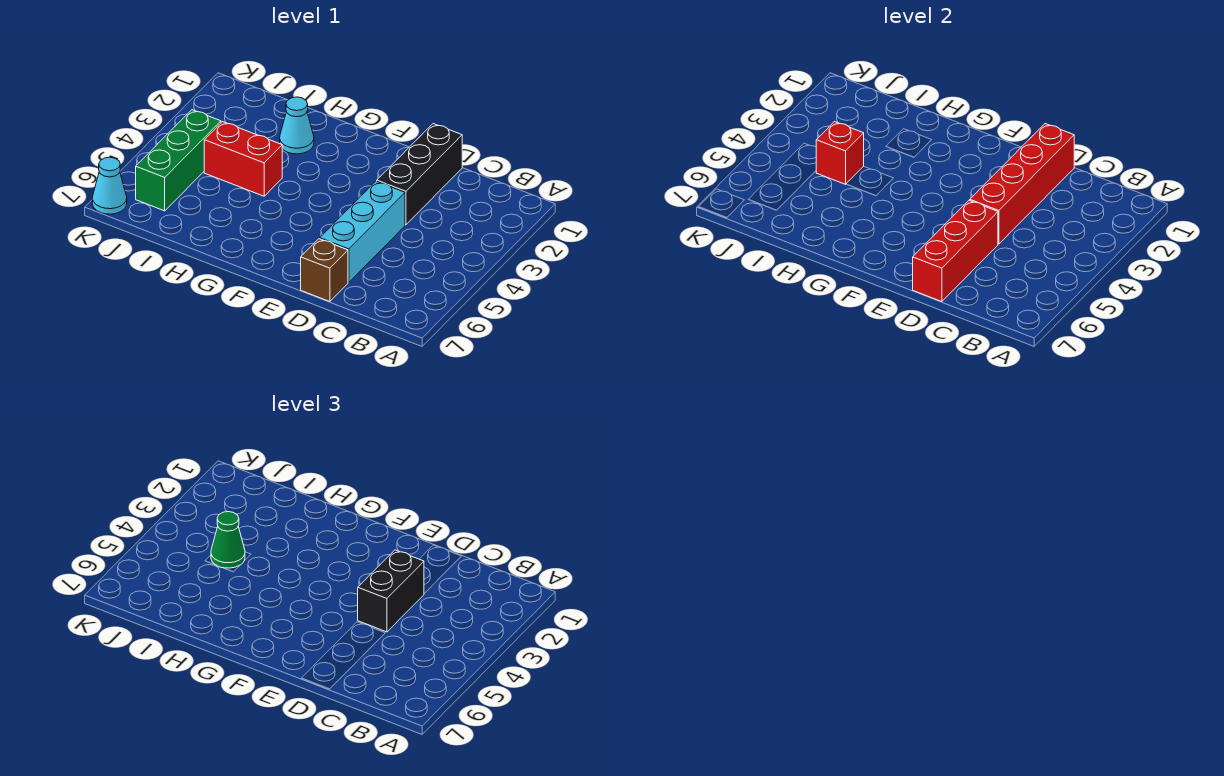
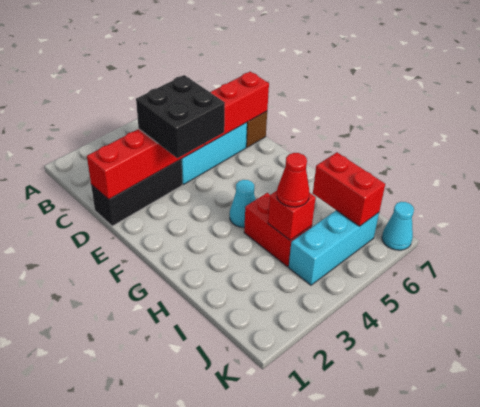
black 1x2 brick [358,550,424,632] -> black 2x2 brick [136,75,225,158]
cyan 1x1 cone [280,97,314,154] -> cyan 1x1 cone moved to [230,180,256,228]
green 1x1 cone [211,512,245,568] -> red 1x1 cone [277,153,310,207]
none -> red 1x2 brick [313,152,385,226]
green 1x3 brick [136,110,221,211] -> cyan 1x3 brick [289,210,379,285]

